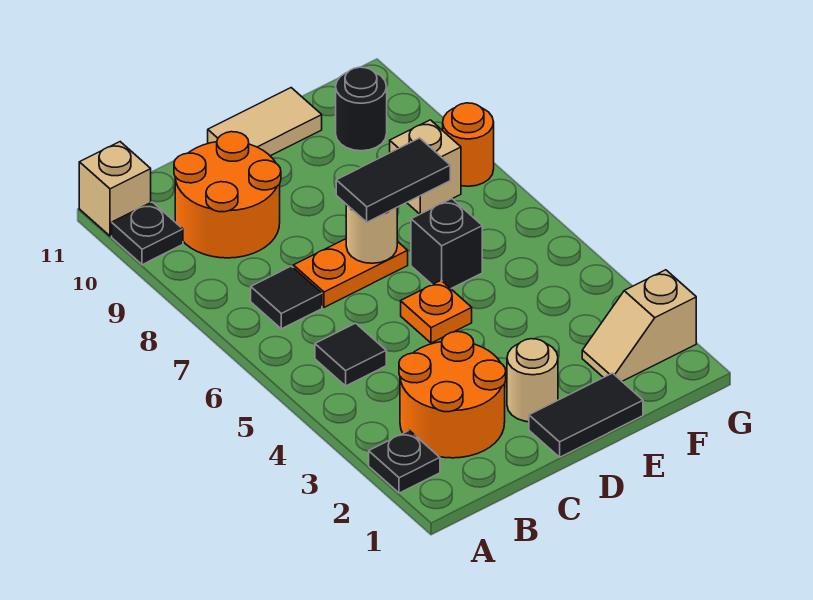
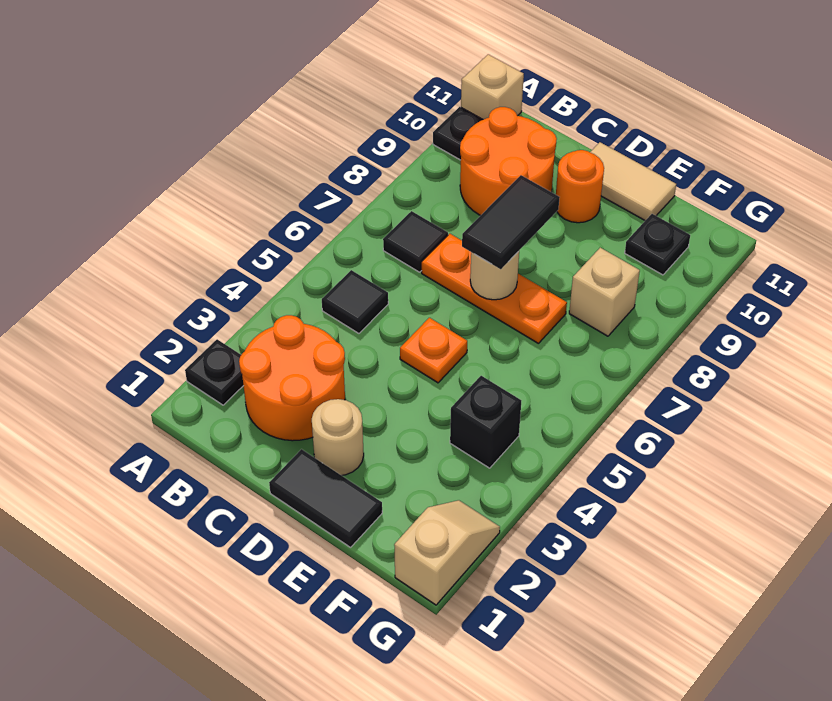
orange 1x2 plate [293,239,408,307] -> orange 1x3 plate [422,234,567,343]
black 1x2 tile [336,138,450,222] -> black 1x2 tile turned to [462,175,560,269]
black 1x1 brick [411,199,482,288] -> black 1x1 brick moved to [450,376,521,468]
tan 1x2 slope [582,270,696,381] -> tan 1x2 slope turned to [394,500,500,605]
black 1x1 round brick [336,67,387,151] -> black 1x1 plate [625,214,690,275]
orange 1x1 round brick [443,103,494,186] -> orange 1x1 round brick moved to [556,150,604,223]

